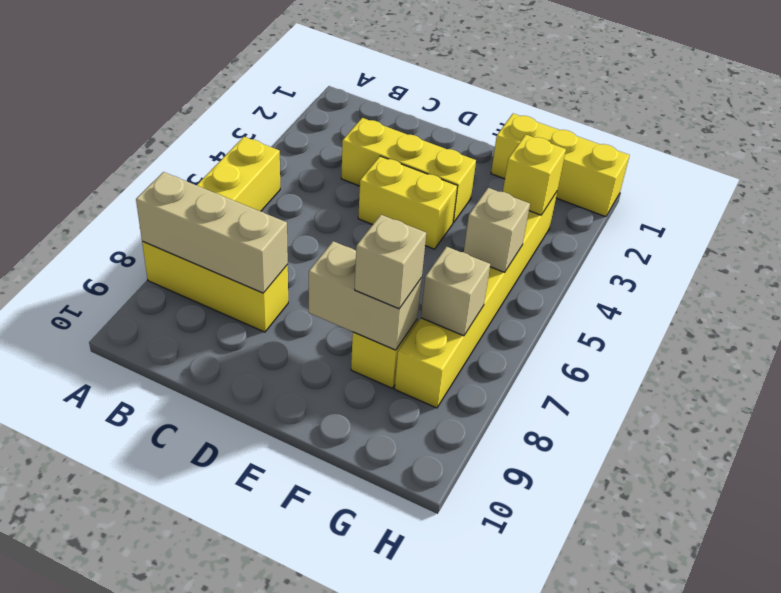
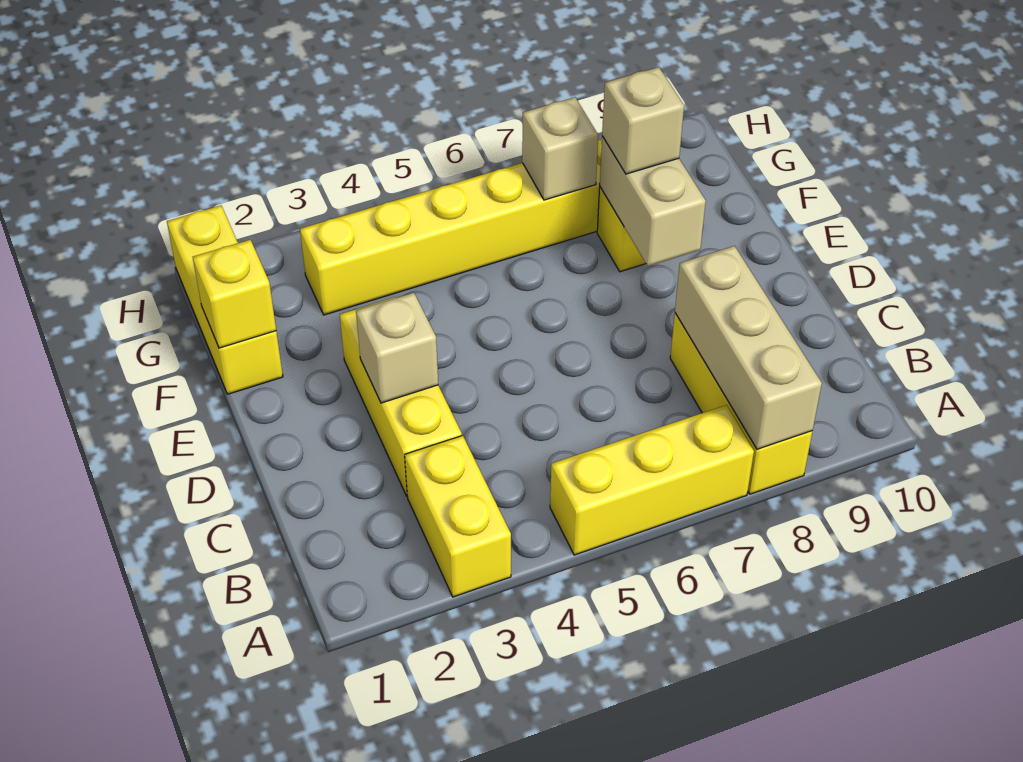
yellow 1x2 brick [358,156,457,249] -> yellow 1x2 brick moved to [405,435,511,597]
yellow 1x1 brick [503,135,566,215] -> yellow 1x1 brick moved to [193,240,276,348]
tan 1x1 brick [464,188,530,272] -> tan 1x1 brick moved to [356,293,438,403]

